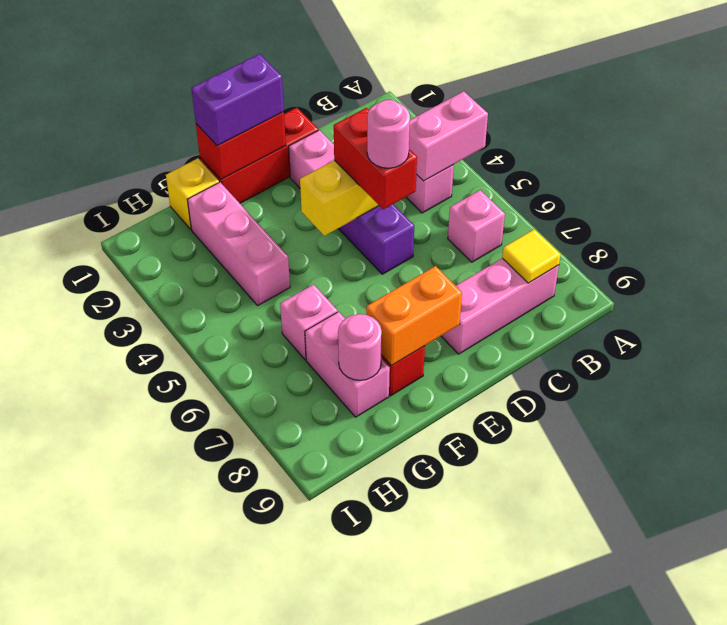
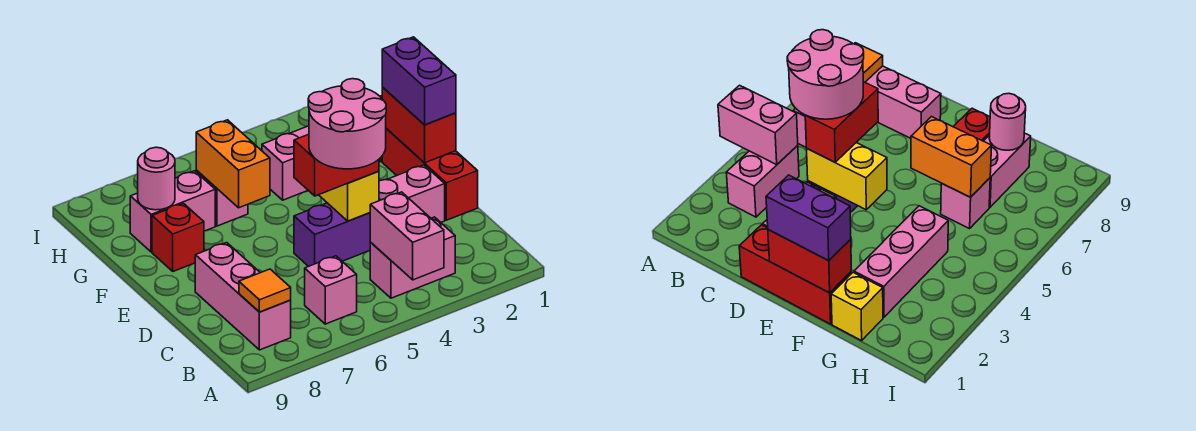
yellow 1x1 tile [502,229,561,283] -> orange 1x1 tile [239,269,291,312]
pink 1x1 round brick [367,100,410,168] -> pink 2x2 round brick [308,79,386,169]
orange 1x2 brick [366,266,462,366] -> orange 1x2 brick moved to [196,120,270,208]

